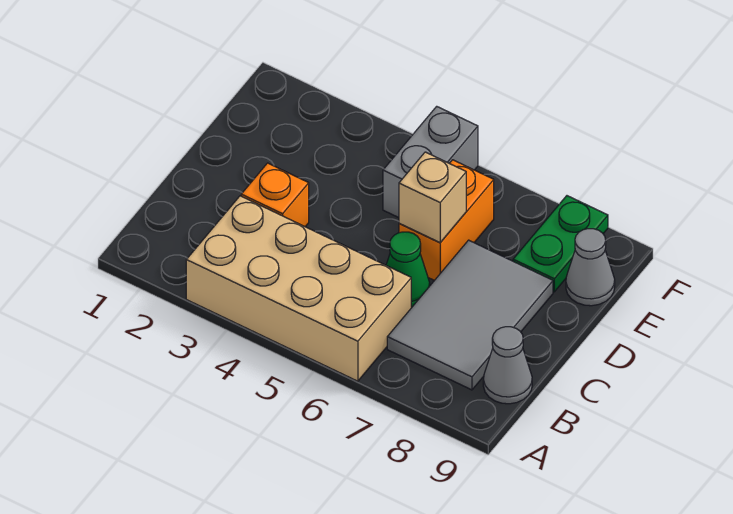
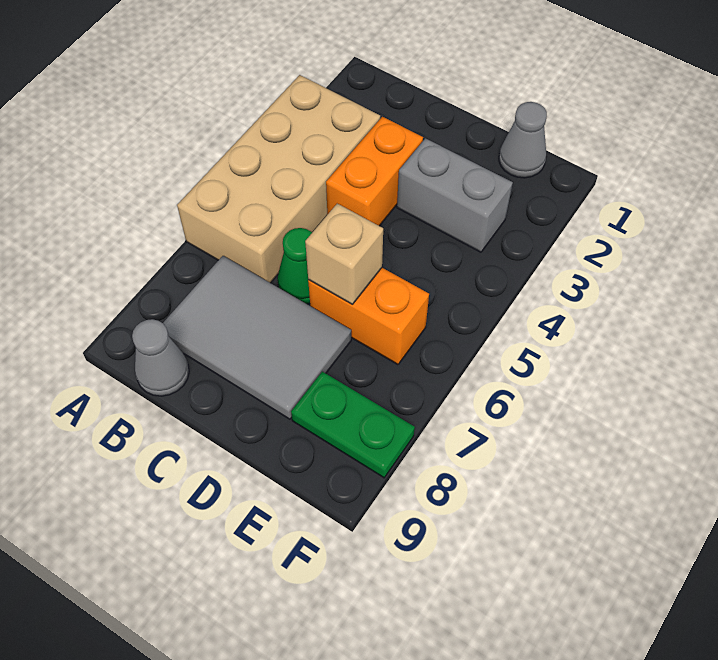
orange 1x1 brick [241,163,309,227] -> orange 1x2 brick [326,117,423,226]
grey 1x2 brick [383,106,478,218] -> grey 1x2 brick moved to [397,138,513,252]
grey 1x1 cone [566,229,615,306] -> grey 1x1 cone moved to [499,102,547,178]

